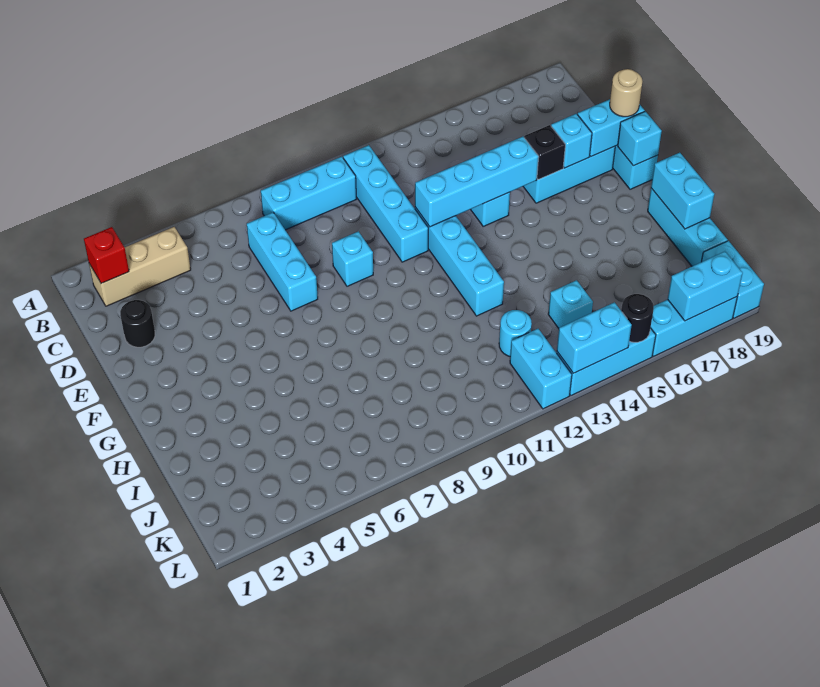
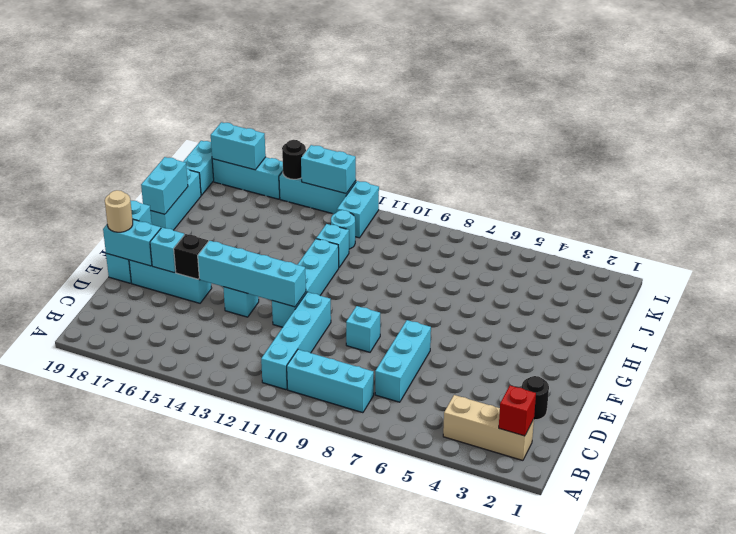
cyan 1x1 brick [548,280,593,328] -> cyan 1x1 brick moved to [316,224,349,267]

